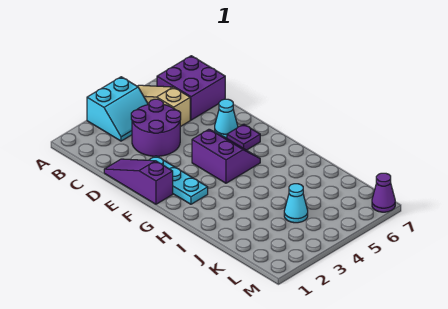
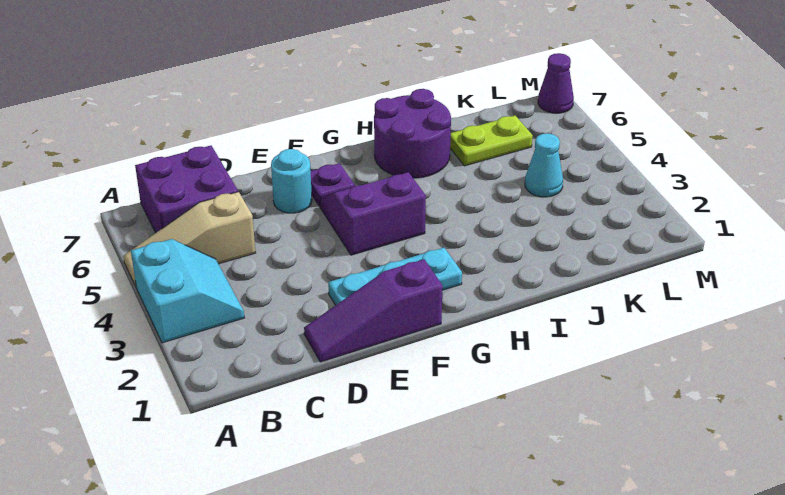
purple 2x2 round brick [131,99,181,156] -> purple 2x2 round brick moved to [374,89,451,178]
cyan 1x1 cone [215,99,238,138] -> cyan 1x1 round brick [271,149,312,213]
none -> lime 1x2 plate [450,115,533,166]

